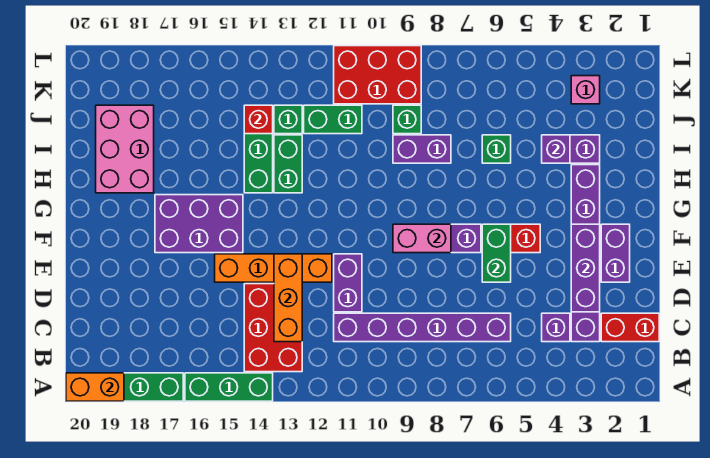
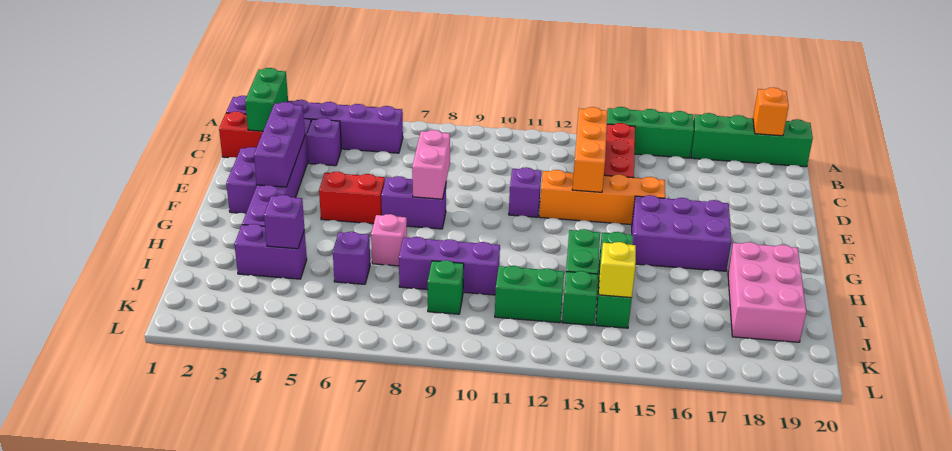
orange 1x2 brick [66,373,124,401] -> orange 1x1 brick [753,88,789,136]
purple 1x6 brick [334,313,511,342] -> purple 1x6 brick moved to [226,96,403,153]
purple 1x2 brick [334,254,362,312] -> purple 1x1 brick [509,167,541,217]
green 1x2 brick [482,224,511,282] -> green 1x2 brick moved to [245,68,288,131]
pink 1x2 brick [393,224,451,253] -> pink 1x2 brick turned to [412,130,450,199]
green 1x1 brick [482,135,511,163] -> purple 1x1 brick [333,232,370,284]
purple 1x2 brick [393,135,451,163] -> purple 1x3 brick [399,237,500,295]
red 1x1 brick [244,105,273,134] -> yellow 1x1 brick [599,242,636,298]
pink 1x1 brick [571,76,600,104] -> pink 1x1 brick moved to [371,214,407,266]
red 2x3 brick [334,46,421,104] -> none

